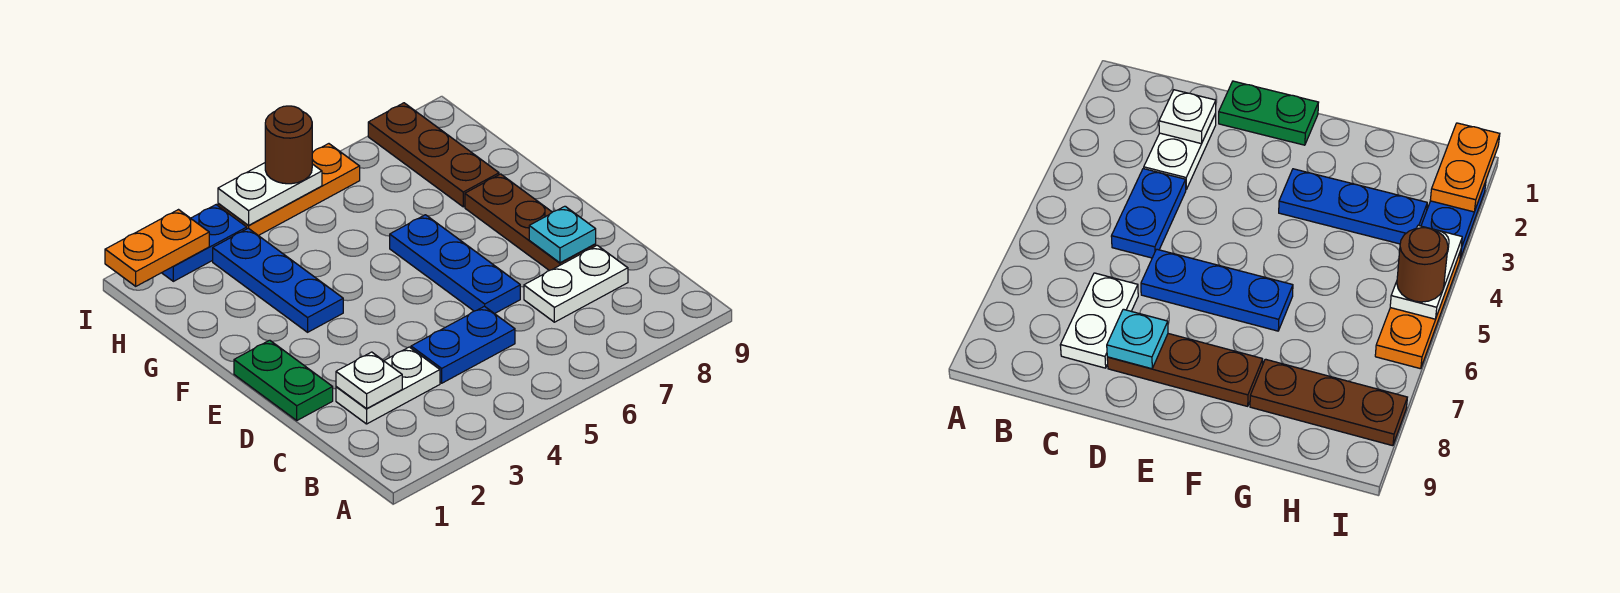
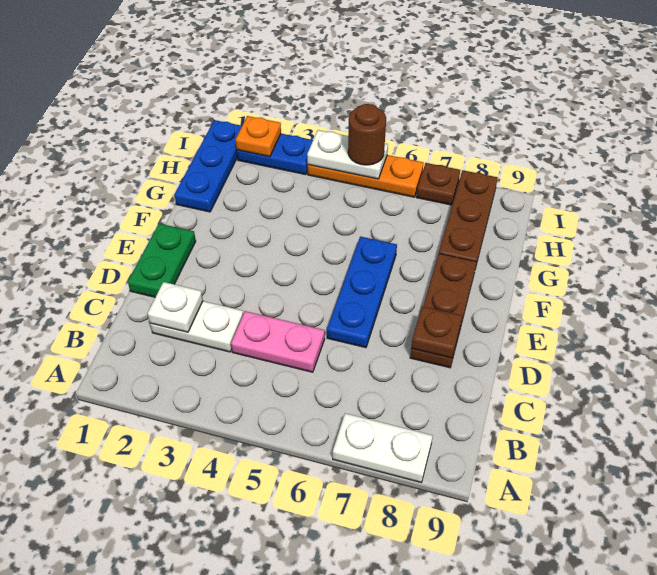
blue 1x2 plate [411,306,515,383] -> pink 1x2 plate [231,311,325,372]
white 1x2 plate [524,245,628,322] -> white 1x2 plate moved to [333,413,433,482]
cyan 1x1 plate [529,206,596,263] -> brown 1x1 plate [411,306,462,358]
blue 1x3 plate [213,228,343,332] -> blue 1x3 plate moved to [174,120,242,212]
orange 1x2 plate [105,210,209,286] -> orange 1x1 plate [236,116,281,157]
none -> brown 1x1 plate [416,163,460,205]

